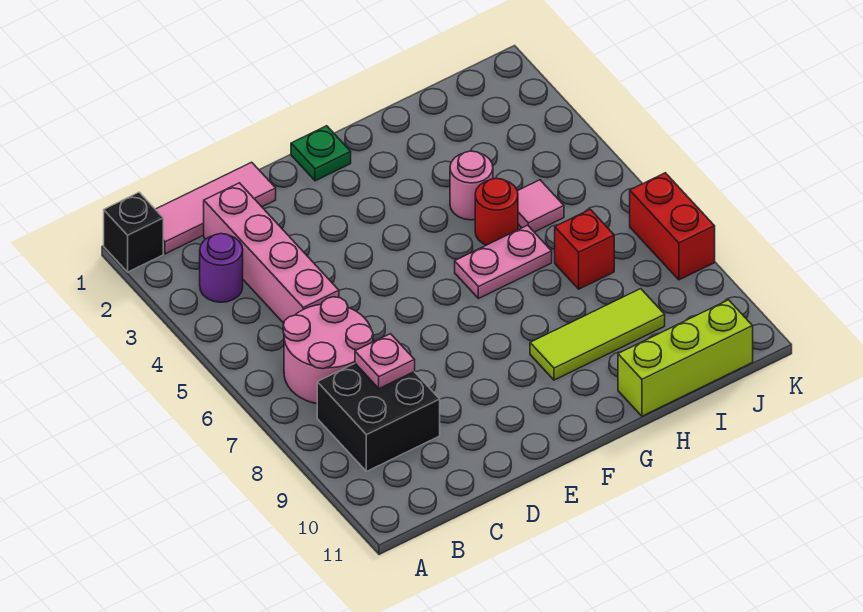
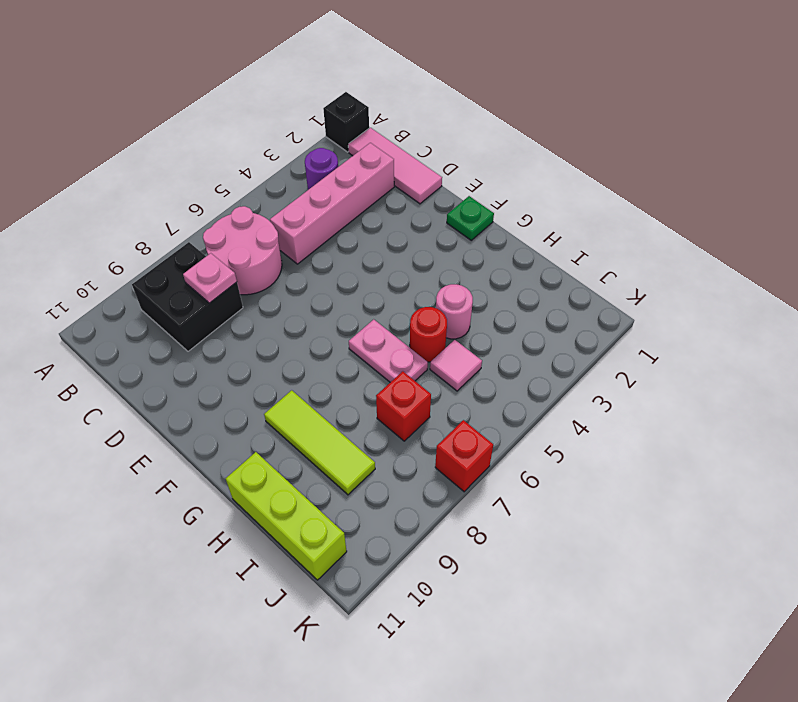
red 1x2 brick [630,173,715,280] -> red 1x1 brick [435,420,493,492]

